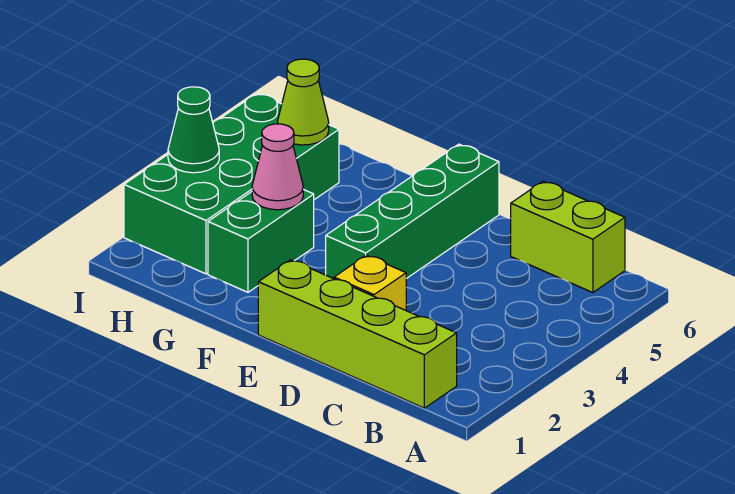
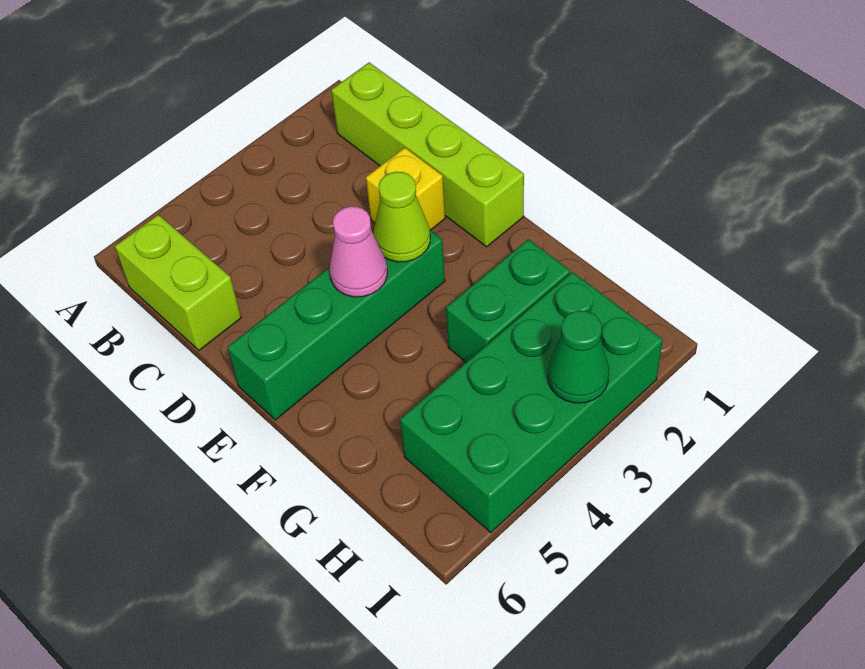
pink 1x1 cone [252,124,303,210] -> pink 1x1 cone moved to [330,206,387,297]
lime 1x1 cone [278,59,329,145] -> lime 1x1 cone moved to [374,172,430,262]

